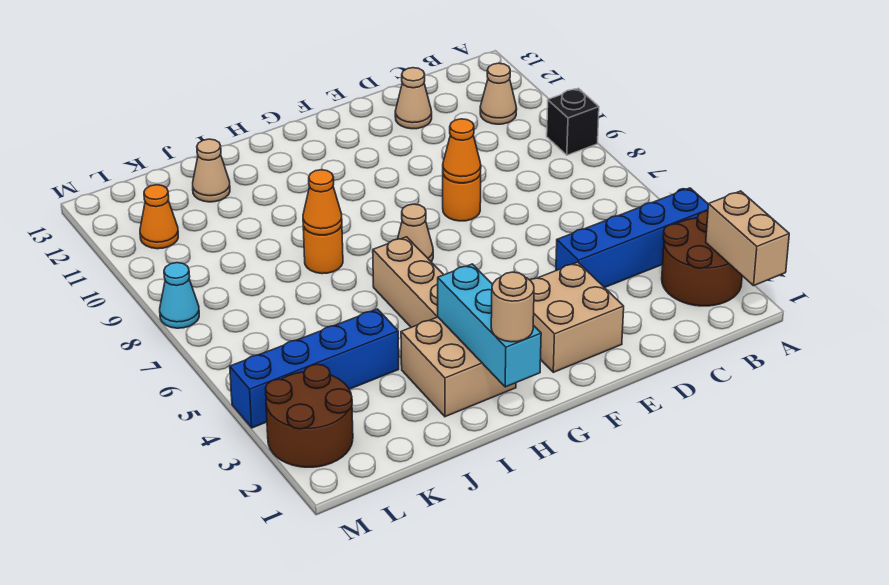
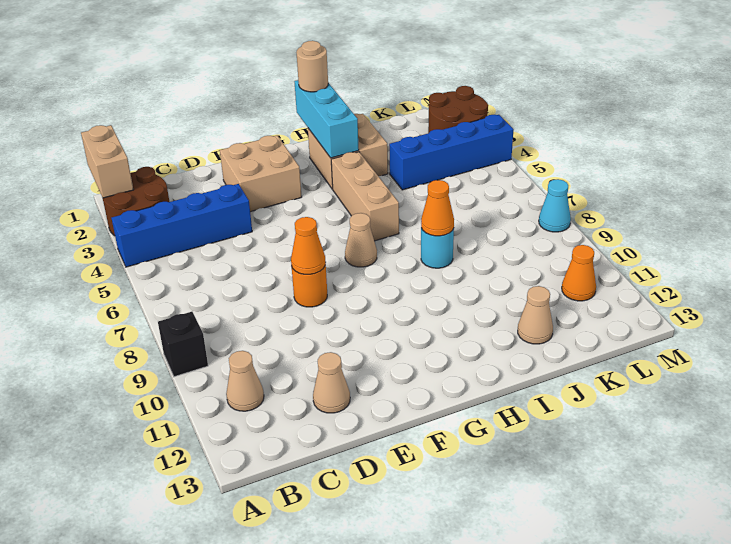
orange 1x1 round brick [303,225,343,274] -> cyan 1x1 round brick [421,228,454,268]

